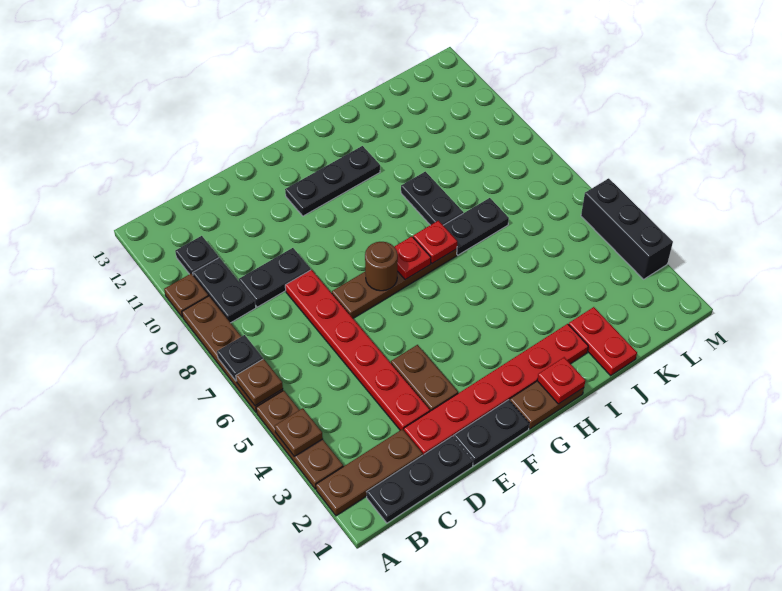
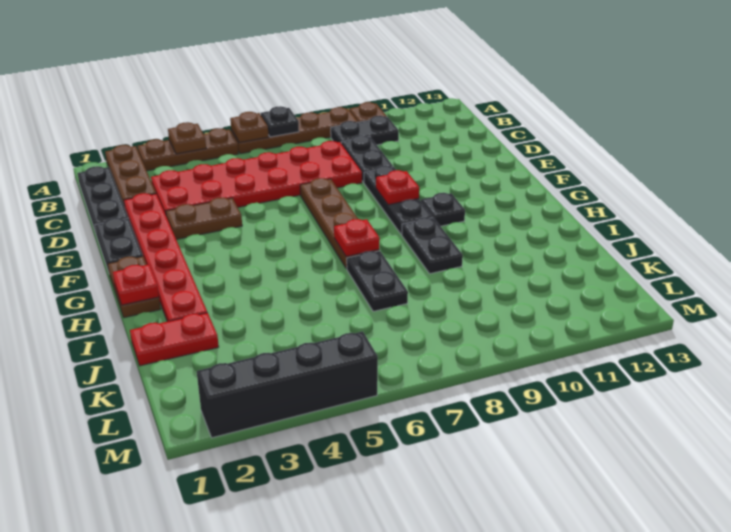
black 1x1 plate [175,236,219,275] -> black 1x1 plate moved to [421,193,465,226]
red 1x6 plate [285,270,430,430] -> red 2x6 plate [151,141,362,214]
brown 1x1 round brick [365,242,398,291] -> none
black 1x3 plate [285,146,380,216] -> black 1x3 plate moved to [364,166,433,235]
red 1x1 plate [394,236,431,280] -> red 1x1 plate moved to [376,170,419,205]
black 1x2 plate [401,172,463,225] -> black 1x2 plate turned to [402,217,463,274]
black 1x3 brick [581,178,673,279] -> black 1x4 brick [197,332,378,438]

